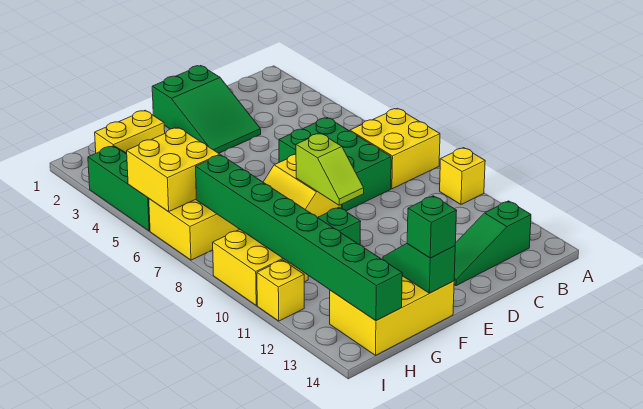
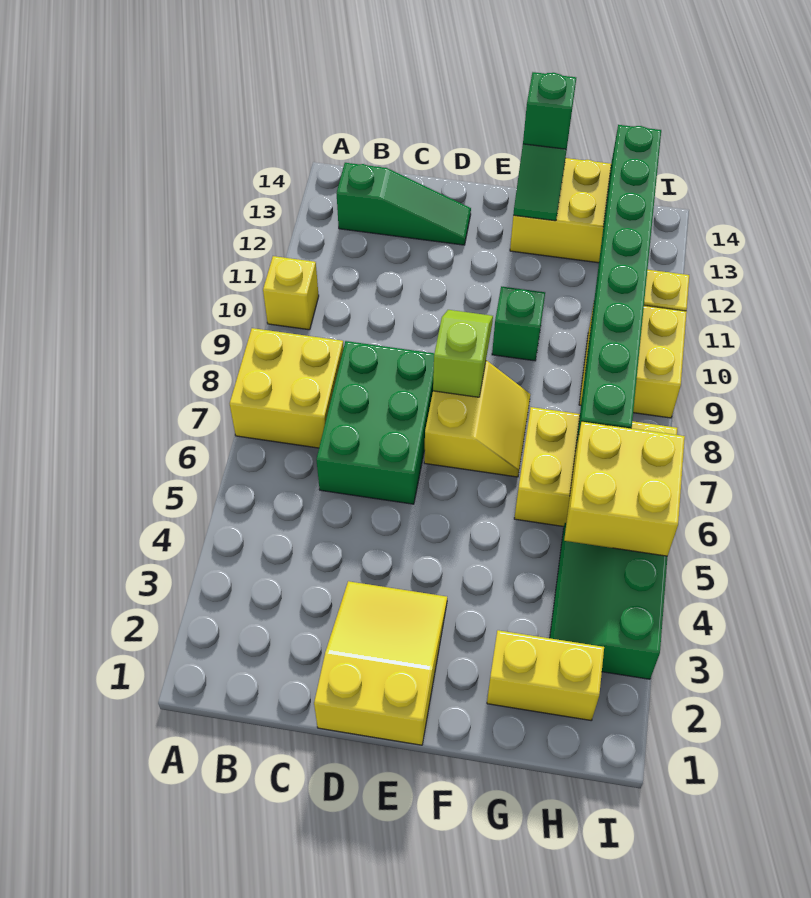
green 2x3 slope [152,66,261,153] -> yellow 2x3 slope [314,581,447,745]

